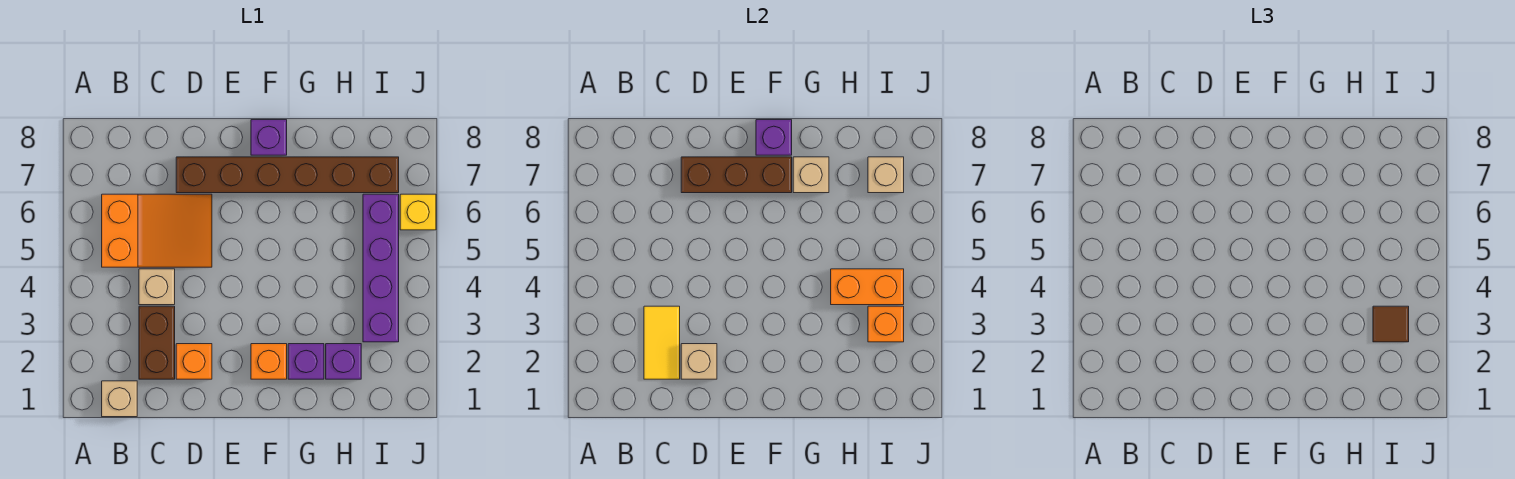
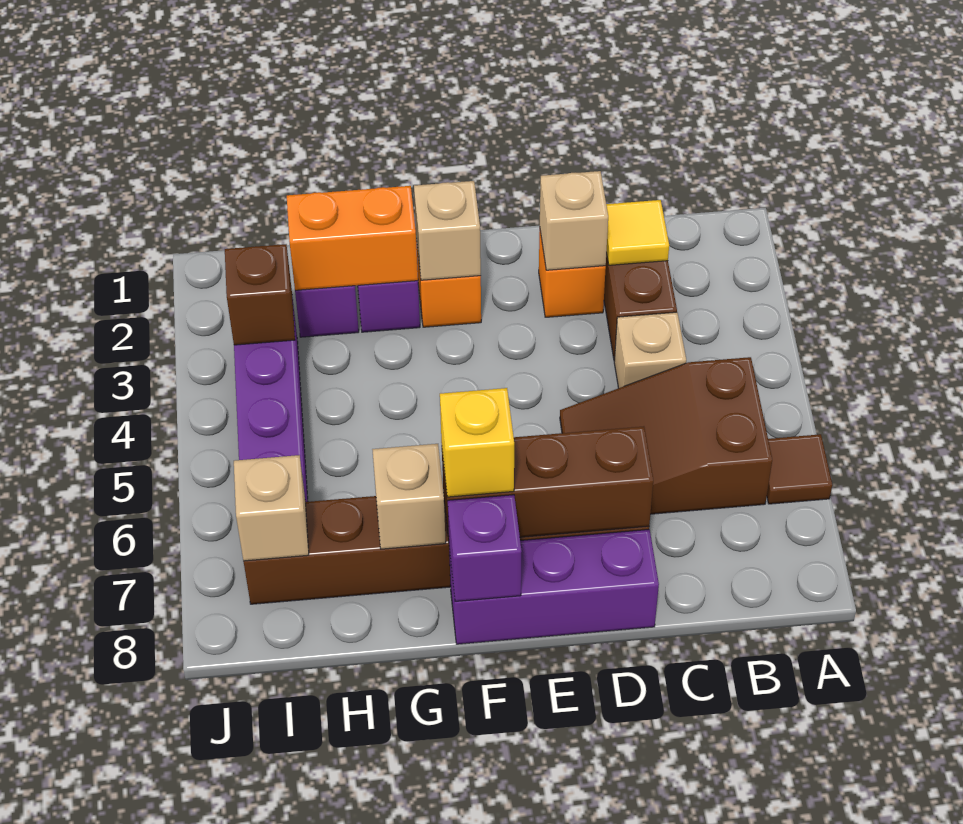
tan 1x1 brick [102,381,137,417] -> tan 1x1 brick moved to [414,181,481,280]
orange 2x3 slope [102,194,212,267] -> brown 2x3 slope [560,357,772,514]
yellow 1x2 tile [644,306,680,379] -> yellow 1x1 tile [606,200,669,265]
purple 1x1 brick [251,120,287,155] -> purple 1x3 brick [449,530,659,644]
orange 1x2 brick [831,269,904,305] -> orange 1x2 brick moved to [287,186,418,290]
orange 1x1 brick [868,306,904,342] -> brown 1x1 brick [225,244,295,345]
brown 1x1 tile [1373,306,1409,342] -> brown 1x1 tile moved to [767,434,832,504]
yellow 1x1 brick [400,194,436,230] -> yellow 1x1 brick moved to [440,388,514,497]

